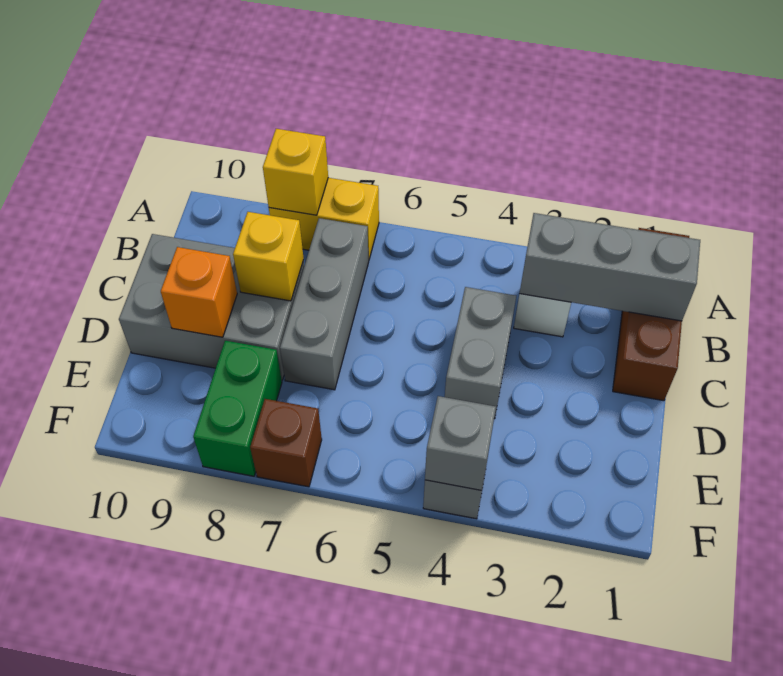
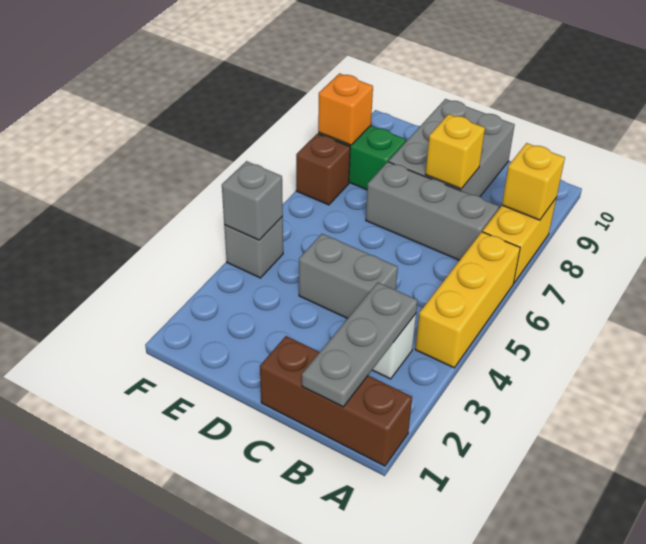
none -> yellow 1x3 brick [415,232,520,368]
grey 1x3 brick [520,213,700,321] -> grey 1x3 plate [302,283,418,407]
orange 1x1 brick [161,247,237,337] -> orange 1x1 brick moved to [318,73,373,145]

